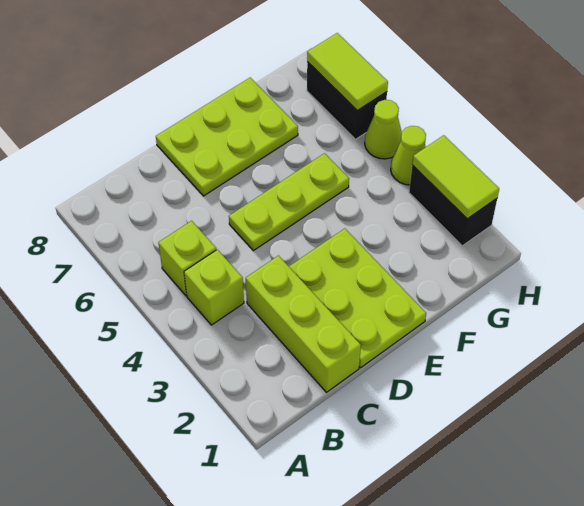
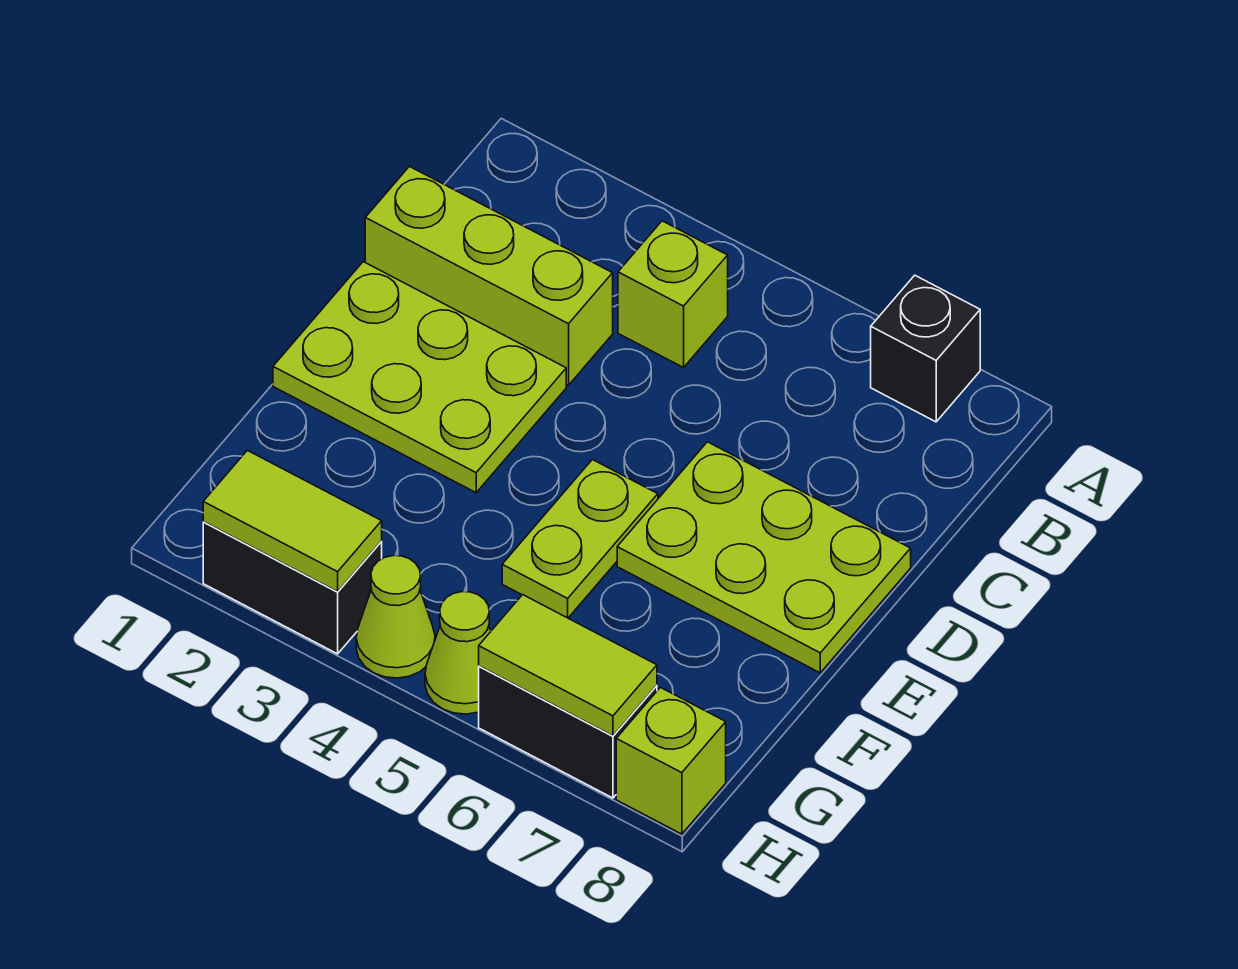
none -> black 1x1 brick [871,275,980,422]
lime 1x1 brick [158,221,216,296] -> lime 1x1 brick moved to [616,687,726,834]
lime 1x3 plate [229,153,349,251] -> lime 1x2 plate [502,460,658,618]
lime 2x3 plate [156,78,298,196] -> lime 2x3 plate turned to [617,442,911,673]

